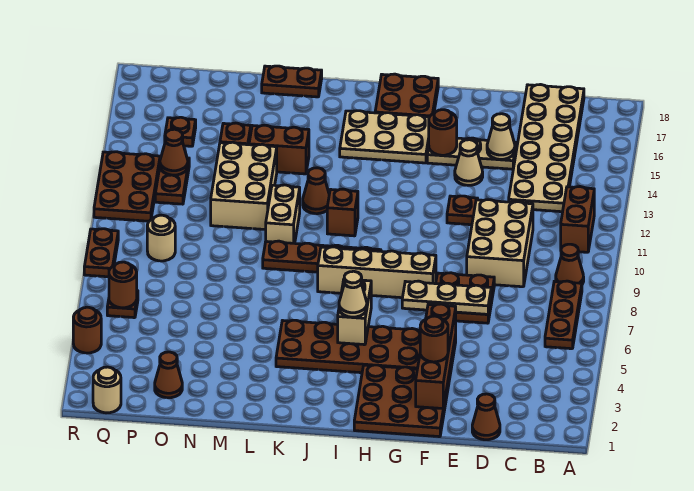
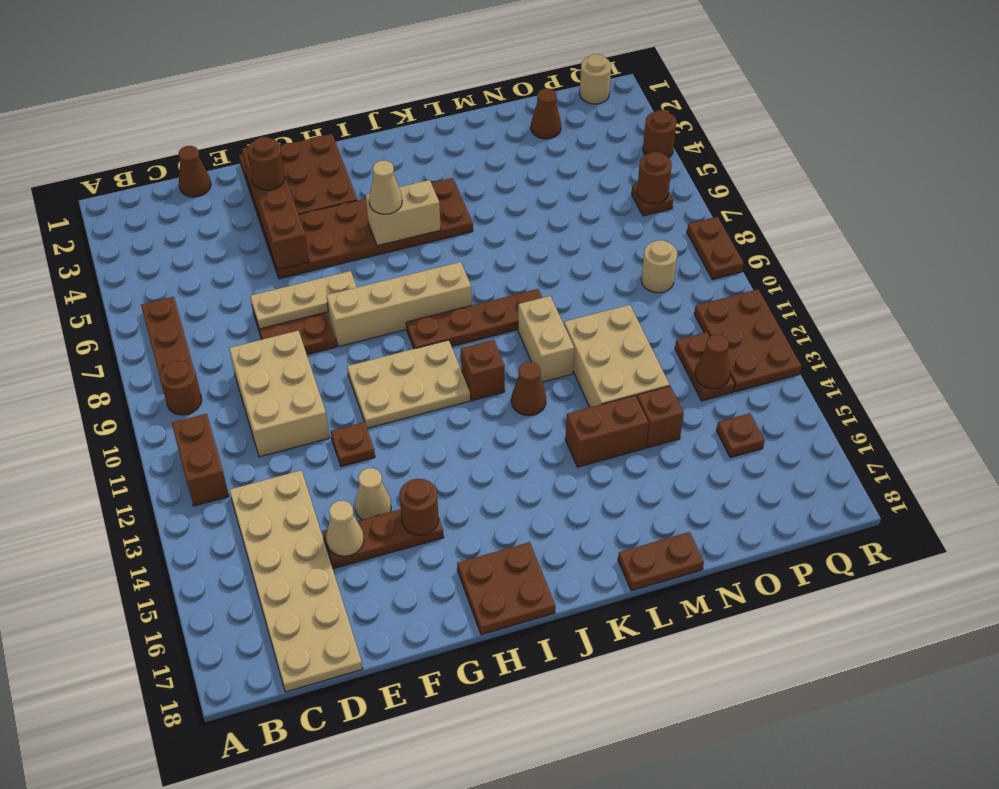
brown 1x1 cone [556,244,584,284] -> brown 1x1 round brick [160,361,202,415]
tan 1x3 plate [427,138,516,169] -> brown 1x3 plate [323,509,444,569]
tan 2x3 plate [340,111,429,163] -> tan 2x3 plate moved to [347,340,470,428]
tan 1x2 brick [338,280,371,345] -> tan 1x2 brick turned to [366,180,441,246]

